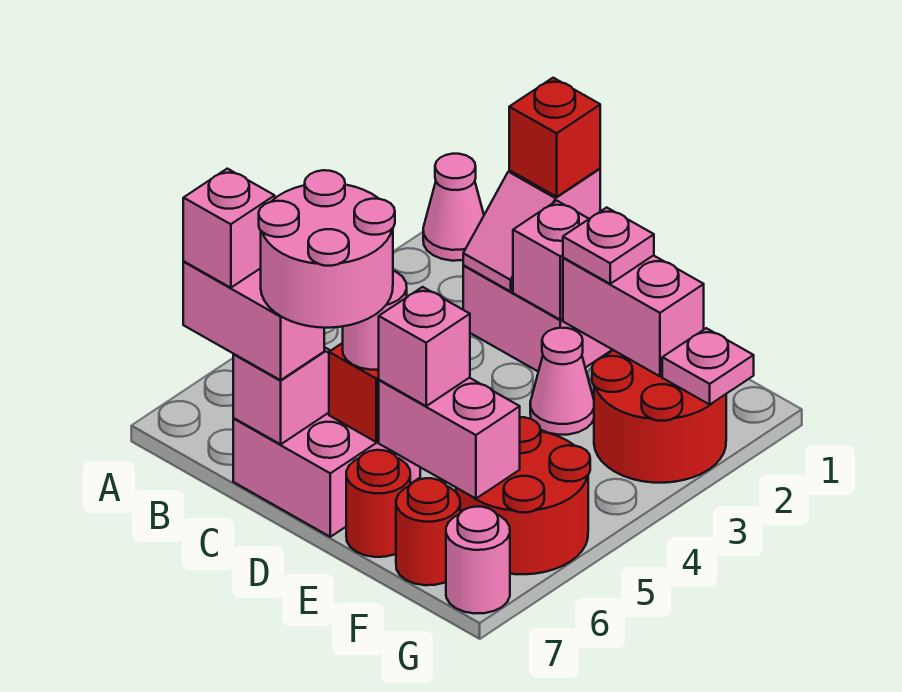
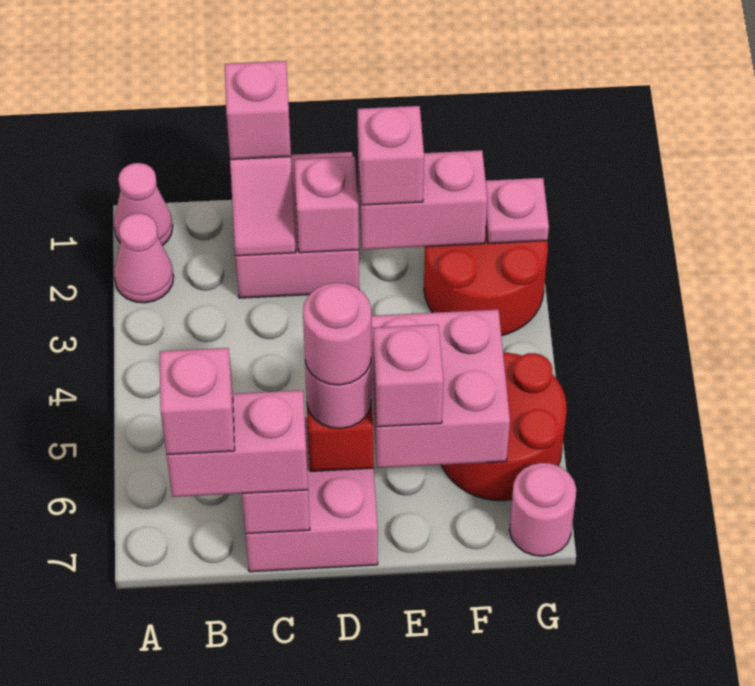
red 1x1 brick [509,78,600,197] -> pink 1x1 brick [225,61,291,159]
pink 2x2 round brick [259,170,395,328] -> pink 1x1 round brick [303,283,371,385]
pink 1x1 plate [563,207,654,284] -> pink 1x1 brick [358,106,424,205]
pink 1x1 cone [530,328,594,435] -> pink 1x1 cone moved to [114,213,174,303]
pink 1x2 brick [379,378,520,499] -> pink 2x2 brick [371,310,510,468]
red 1x1 round brick [346,450,410,557] -> none
red 1x1 round brick [396,478,460,585] -> none

